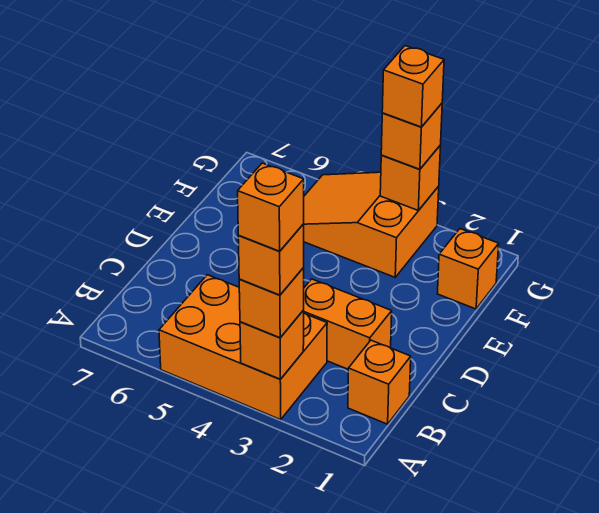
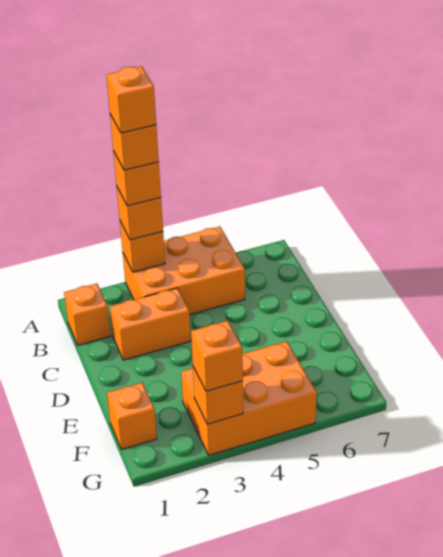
orange 2x3 slope [304,172,439,277] -> orange 2x3 brick [181,341,317,455]
orange 1x1 brick [382,46,444,127] -> orange 1x1 brick moved to [106,66,156,133]

